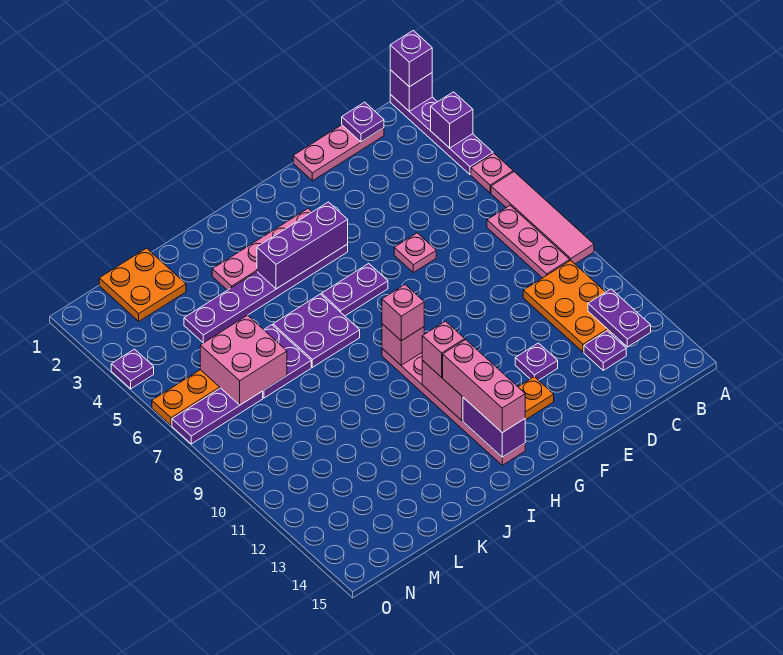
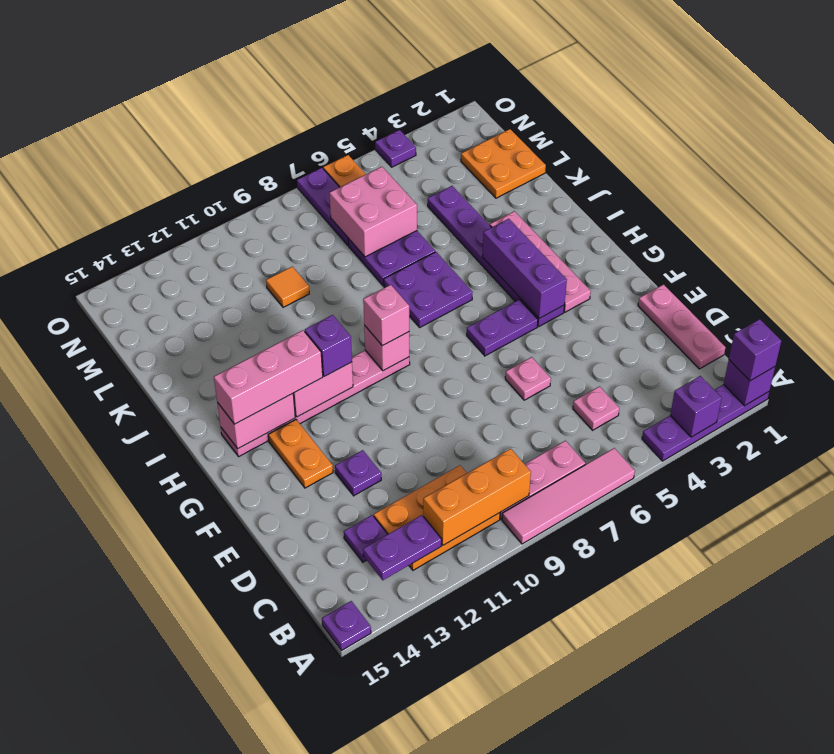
pink 1x1 plate [471,153,513,193] -> pink 1x1 plate moved to [573,386,619,430]
none -> orange 1x3 brick [423,449,531,545]
purple 1x1 plate [342,102,384,142] -> purple 1x1 plate moved to [322,601,371,651]
purple 1x2 plate [321,264,388,316] -> purple 1x2 plate turned to [467,300,538,356]
pink 1x1 brick [422,321,465,377] -> purple 1x1 brick [305,315,352,376]
purple 1x2 brick [463,397,525,457] -> pink 1x2 brick [217,394,295,449]
none -> orange 1x1 tile [266,267,309,307]

